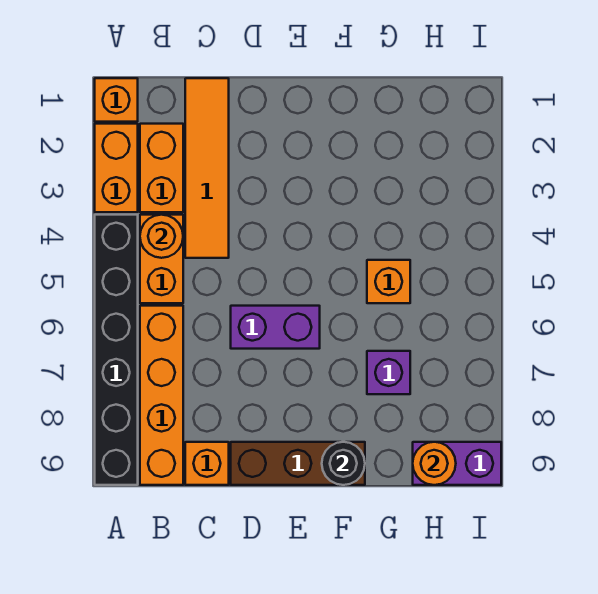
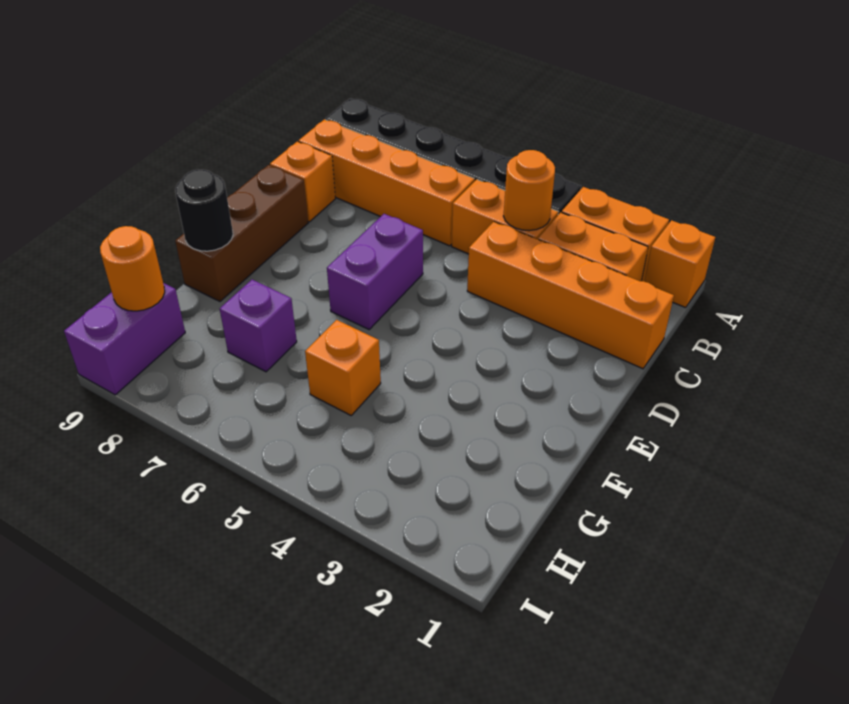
orange 1x4 tile [185,78,229,258] -> orange 1x4 brick [467,222,674,369]

